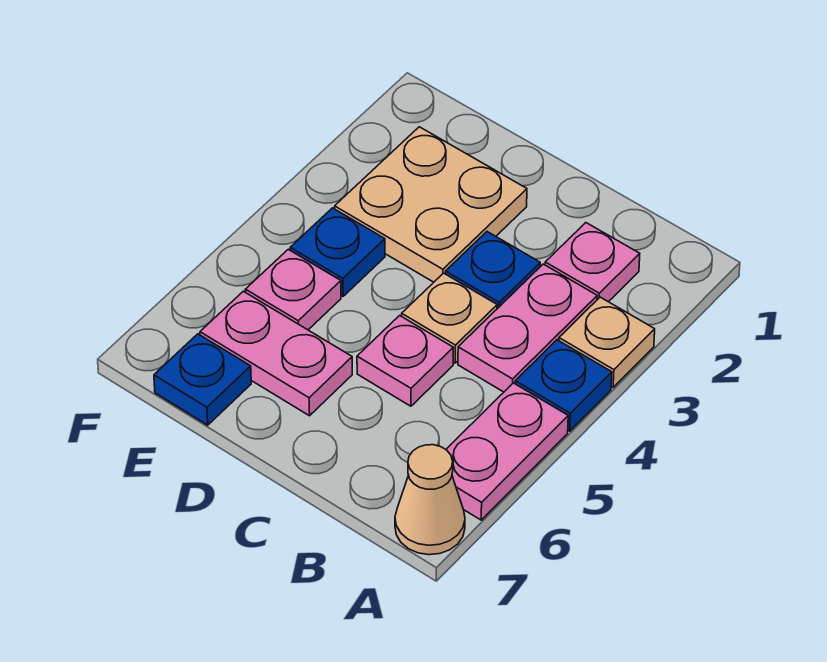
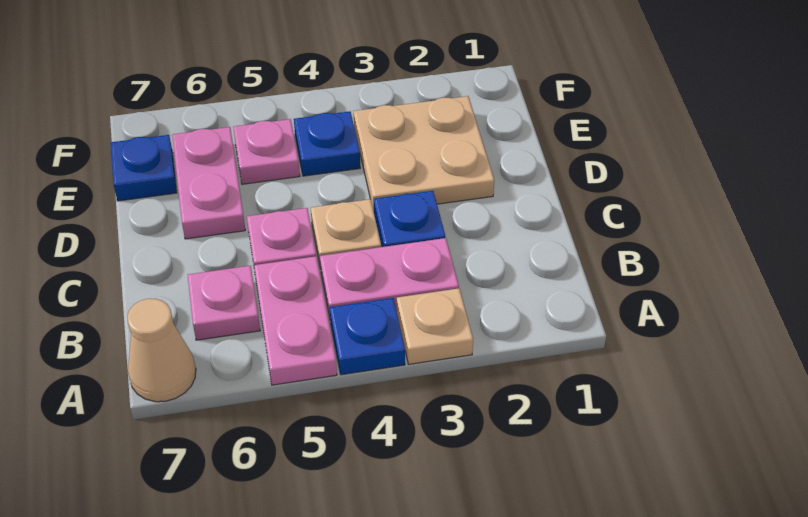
pink 1x2 plate [446,383,568,520] -> pink 1x2 plate turned to [254,256,337,385]
pink 1x1 plate [545,223,640,302] -> pink 1x1 plate moved to [188,266,260,340]

